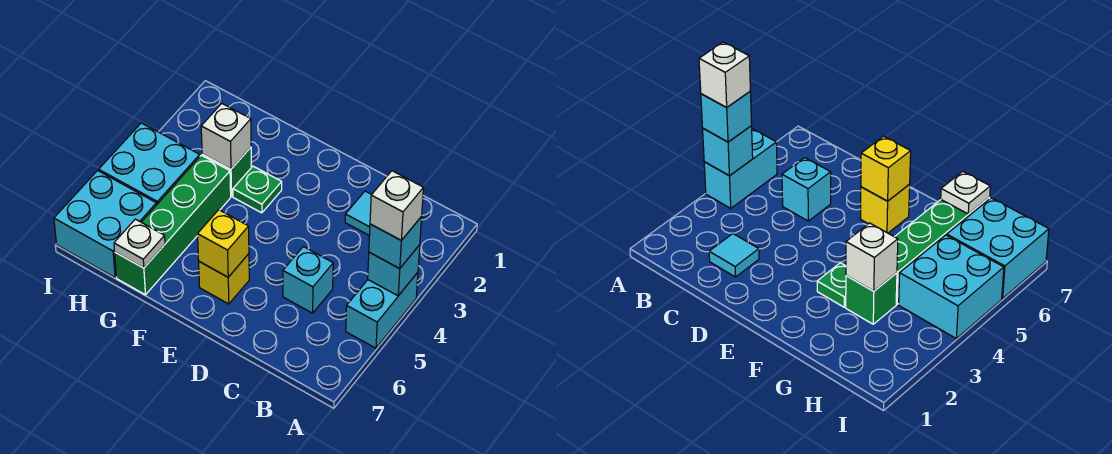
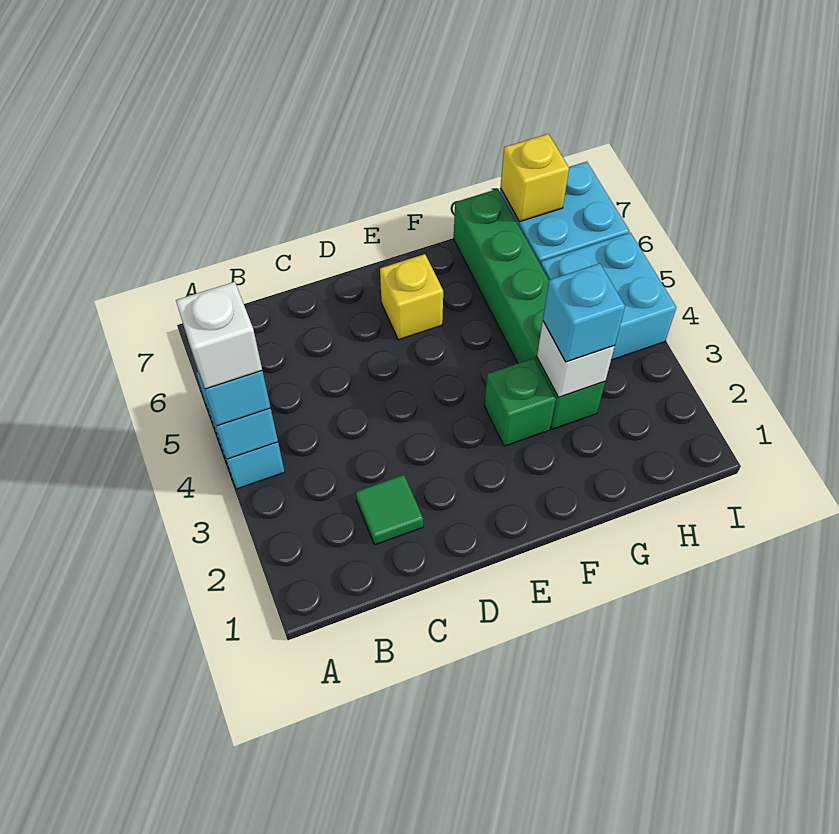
cyan 1x1 tile [345,191,372,236] -> green 1x1 tile [356,475,423,545]
cyan 1x1 brick [283,247,333,313] -> cyan 1x1 brick moved to [543,263,625,362]
yellow 1x1 brick [198,210,249,277] -> yellow 1x1 brick moved to [500,134,569,222]
green 1x1 plate [233,166,282,213] -> green 1x1 brick [484,358,556,446]
white 1x1 plate [114,219,165,268] -> none

